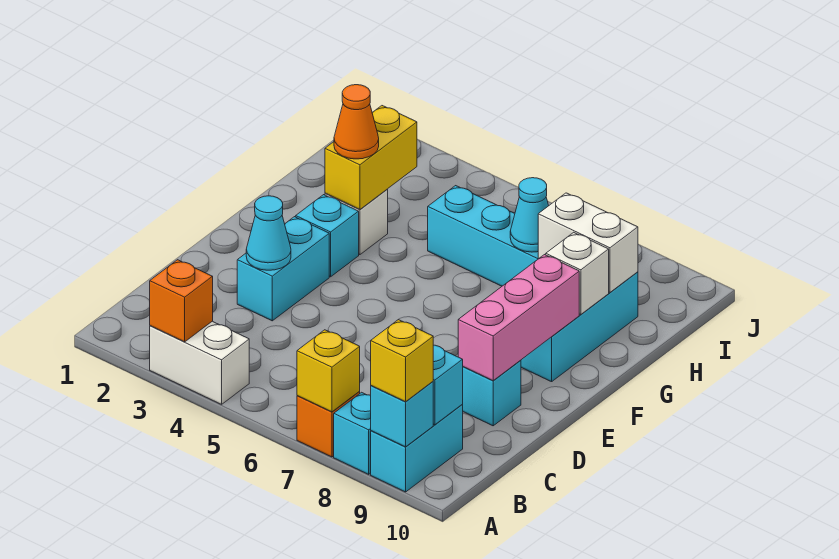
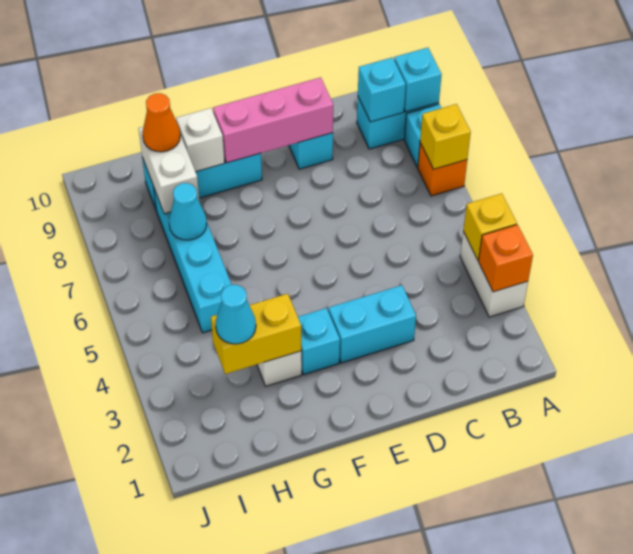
yellow 1x1 brick [371,320,433,402] -> yellow 1x1 brick moved to [463,193,517,260]
cyan 1x1 cone [246,196,291,270] -> cyan 1x1 cone moved to [216,285,256,344]
orange 1x1 cone [334,85,379,159] -> orange 1x1 cone moved to [142,93,180,152]

